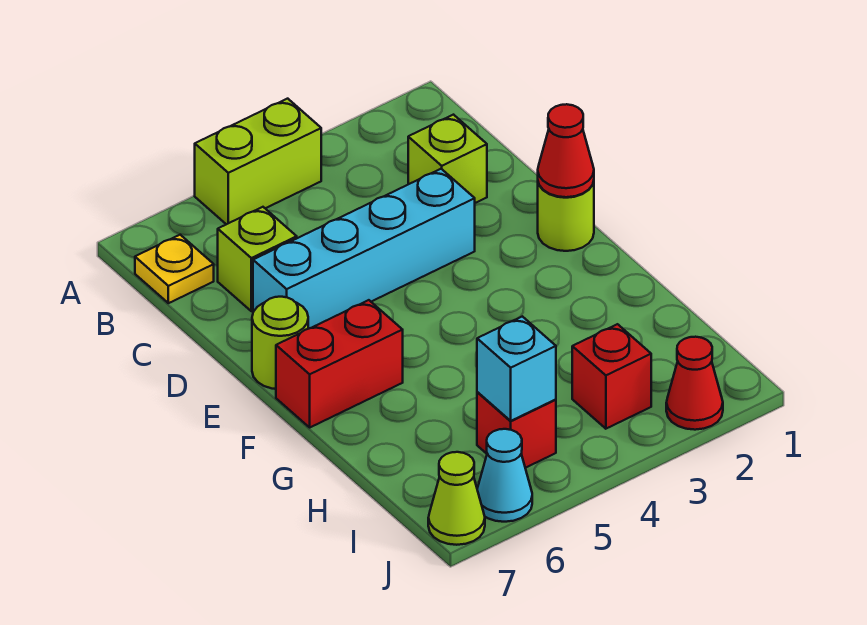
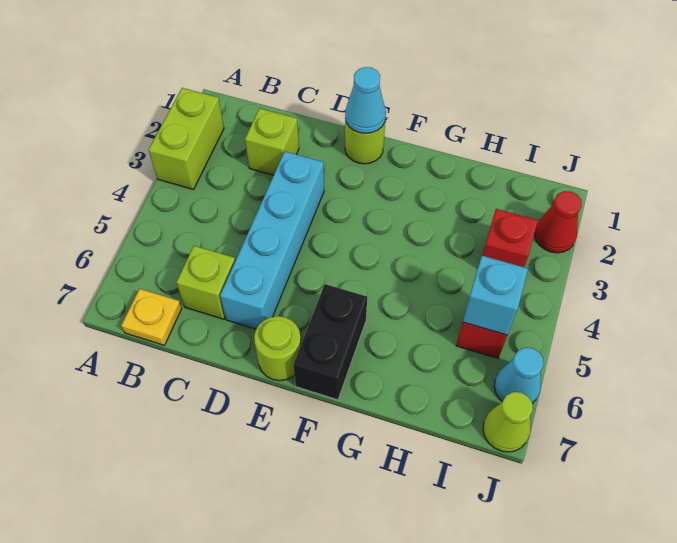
lime 1x2 brick [195,99,321,224] -> lime 1x2 brick moved to [148,88,224,190]
red 1x1 cone [538,104,594,197] -> cyan 1x1 cone [345,67,386,133]
red 1x2 brick [276,300,403,427] -> black 1x2 brick [293,284,367,400]

